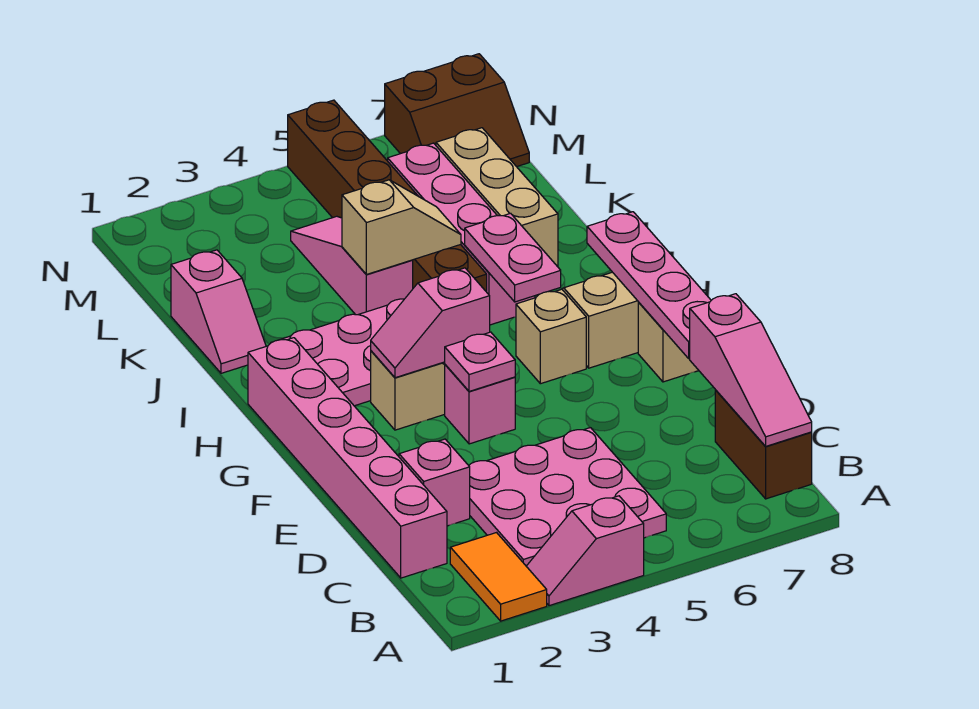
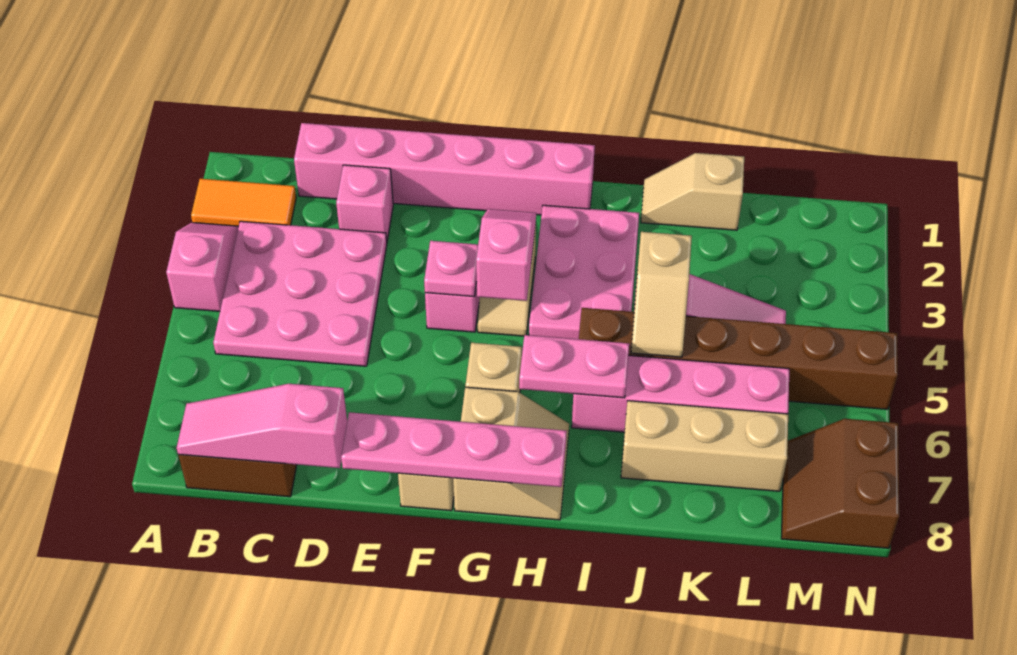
pink 1x2 slope [171,250,266,373] -> tan 1x2 slope [641,153,744,230]

